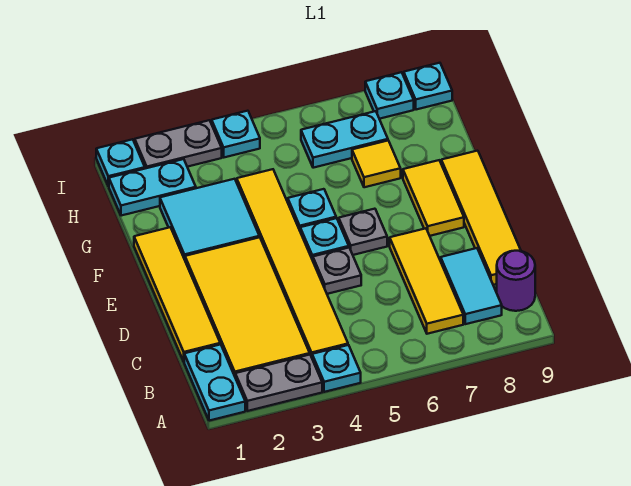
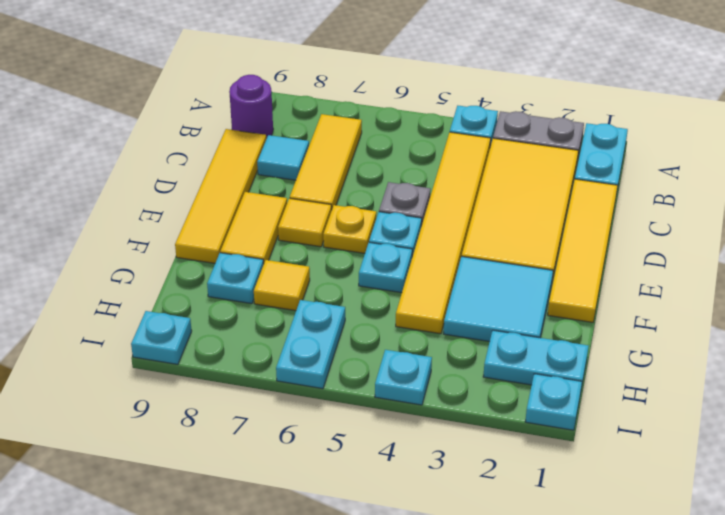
cyan 1x2 tile [441,248,502,324] -> cyan 1x1 tile [257,135,309,180]
grey 1x1 plate [339,209,387,255] -> yellow 1x1 plate [323,205,376,253]
none -> yellow 1x1 tile [278,198,332,247]
cyan 1x2 plate [301,111,388,168] -> cyan 1x2 plate turned to [276,300,345,389]
grey 1x2 plate [135,120,222,169] -> none
cyan 1x1 plate [365,72,414,119] -> cyan 1x1 plate moved to [207,253,264,304]

